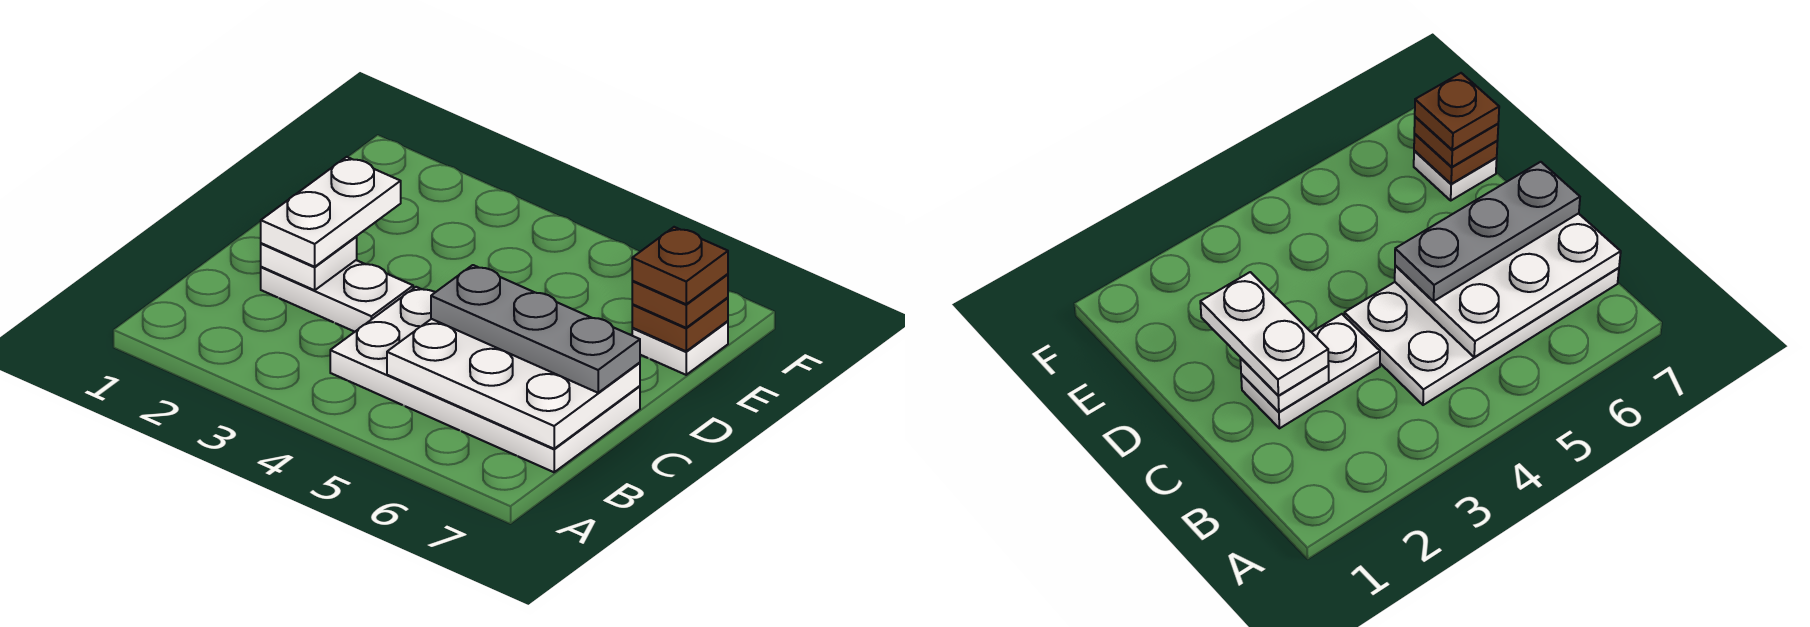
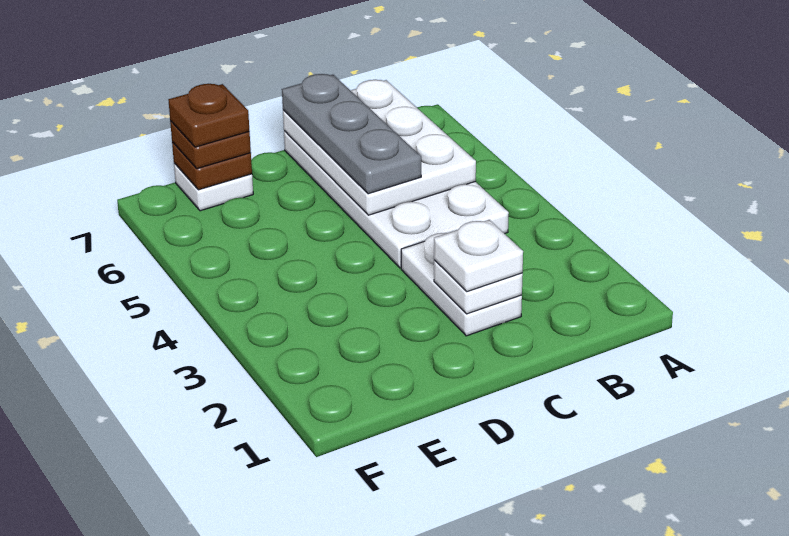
white 1x2 plate [261,157,401,267] -> white 1x1 plate [434,220,523,292]

